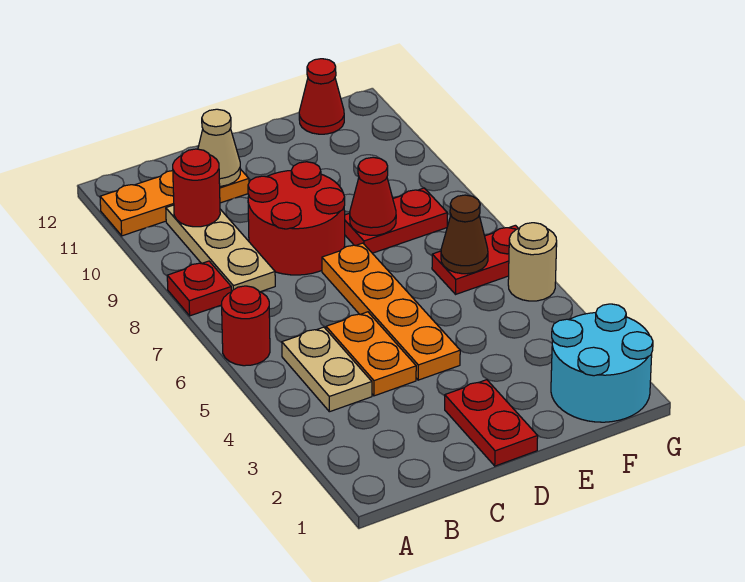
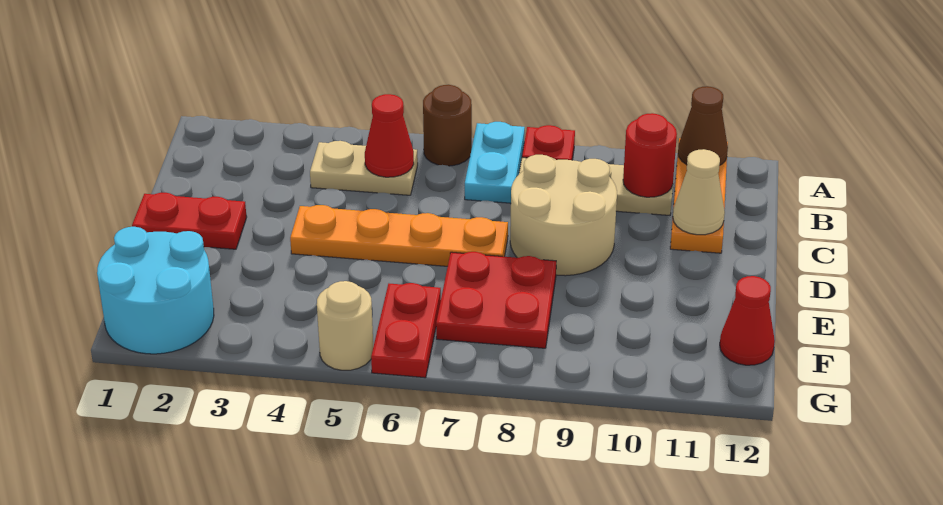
red 1x1 round brick [222,286,270,366] -> brown 1x1 round brick [423,85,472,166]
none -> cyan 1x2 plate [465,122,525,203]
orange 1x2 plate [326,312,416,396] -> none
red 2x2 round brick [248,162,345,275] -> tan 2x2 round brick [510,155,617,276]
red 1x2 plate [345,188,447,253] -> red 2x2 plate [436,252,556,348]
red 1x1 cone [350,157,396,235] -> red 1x1 cone moved to [365,94,414,177]
brown 1x1 cone [441,195,488,274] -> brown 1x1 cone moved to [678,86,728,165]

